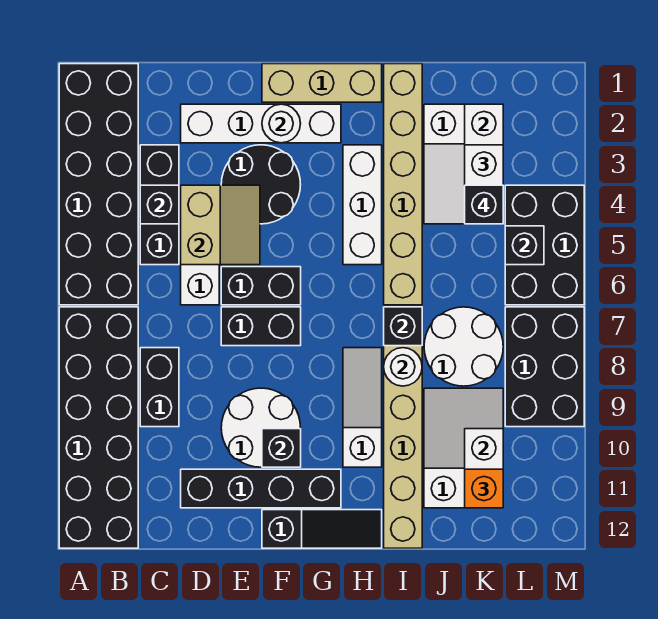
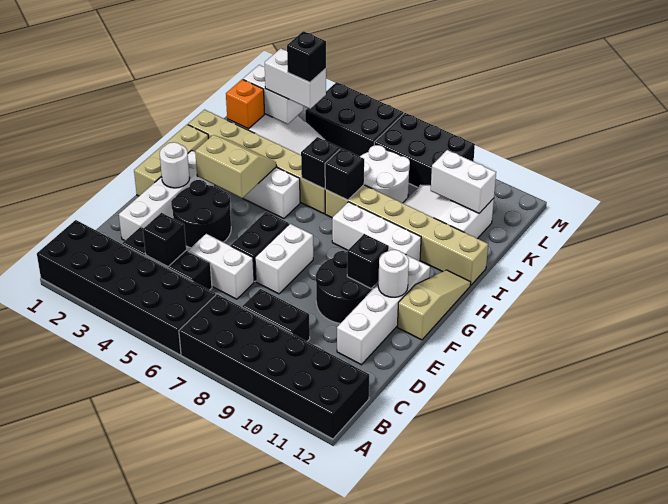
tan 2x2 slope [181,185,260,265] -> tan 2x2 slope moved to [195,135,276,198]
black 1x4 brick [181,469,341,508] -> white 1x4 brick [337,255,430,365]
black 1x2 brick [221,307,301,346] -> white 1x2 brick [255,224,313,294]
white 2x2 round brick [221,388,301,467] -> black 2x2 round brick [316,251,376,323]
black 1x3 slope [262,510,382,548] -> tan 1x3 slope [397,270,471,340]
white 1x3 slope [343,348,382,467] -> white 1x3 brick [332,202,421,261]
white 1x1 round brick [384,348,422,386] -> white 1x1 round brick moved to [378,250,409,297]
orange 1x1 brick [465,469,503,508] -> orange 1x1 brick moved to [226,79,265,129]
black 1x1 brick [505,226,544,265] -> black 1x1 brick moved to [301,137,340,189]

